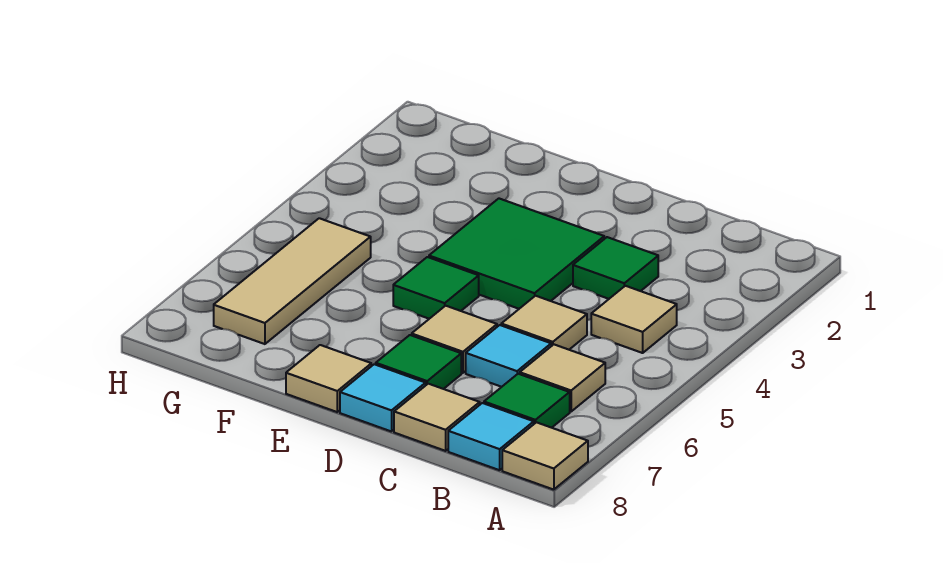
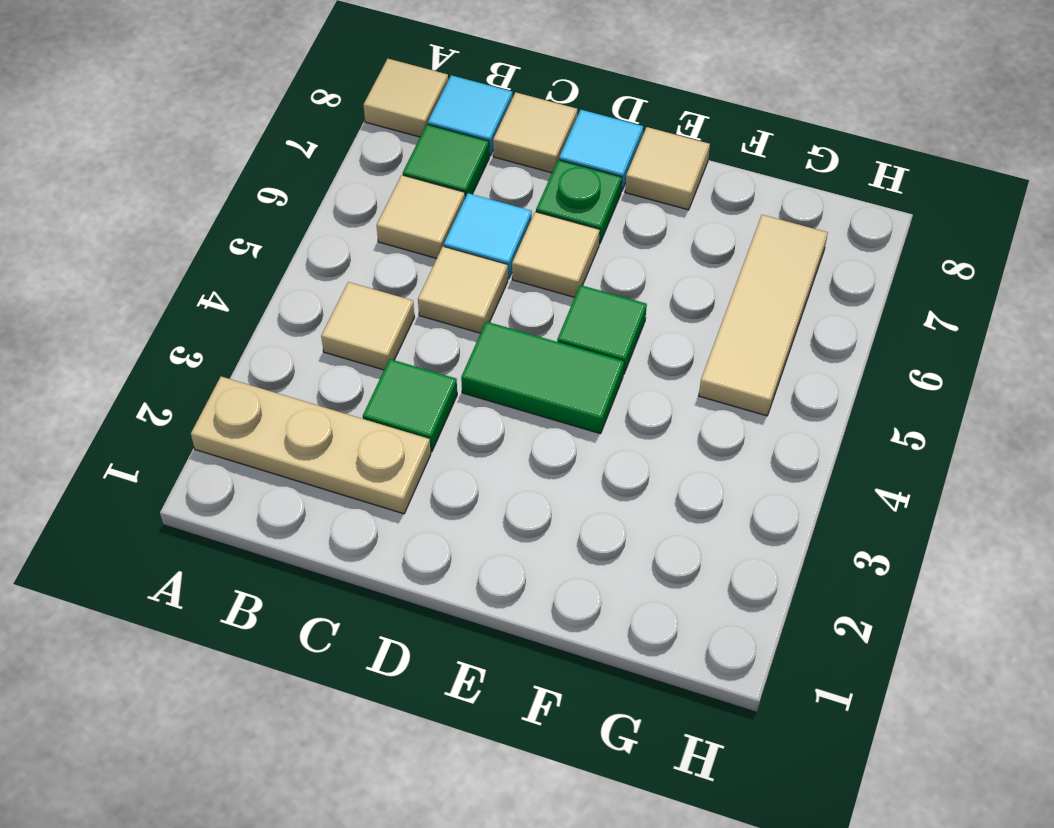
none -> tan 1x3 plate [191,377,431,514]
green 2x2 tile [429,199,604,309] -> green 1x2 tile [461,322,624,434]
green 1x1 tile [376,335,461,389] -> green 1x1 plate [536,160,622,244]

